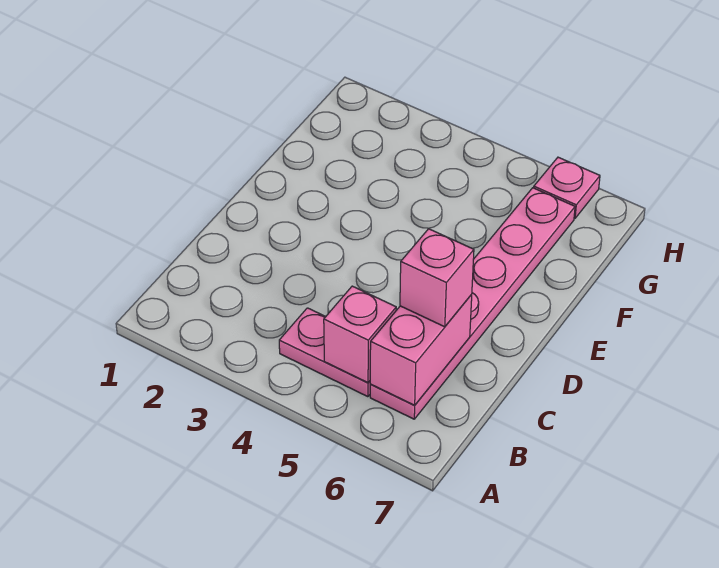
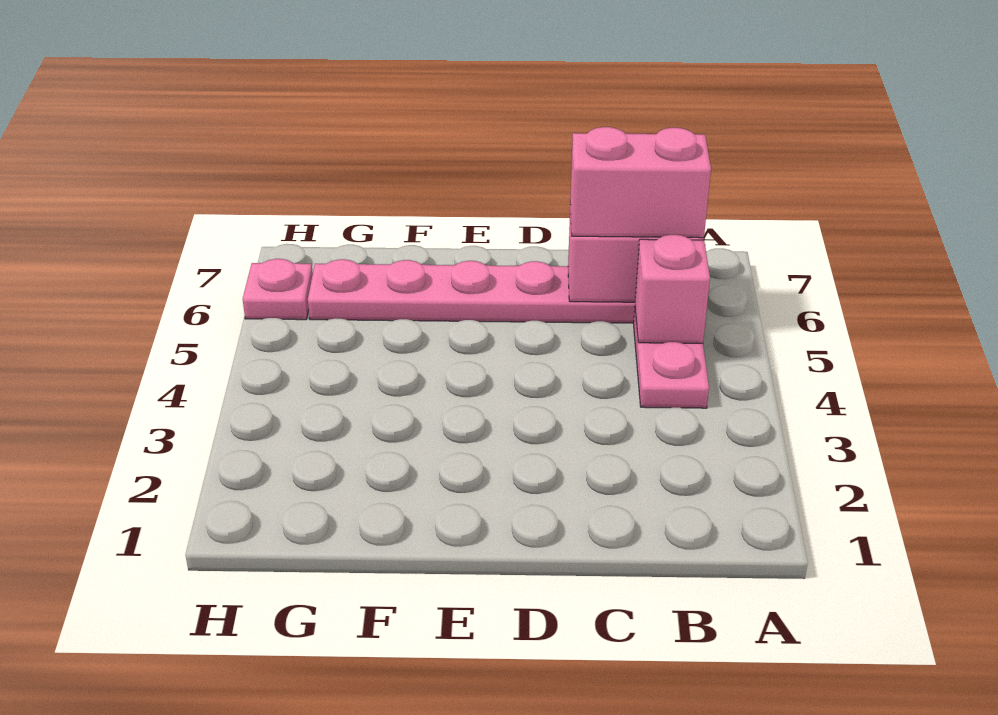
pink 1x1 brick [400,229,474,327] -> pink 1x2 brick [570,127,711,238]

